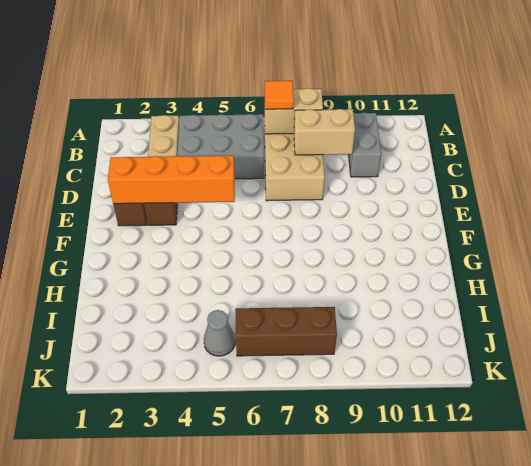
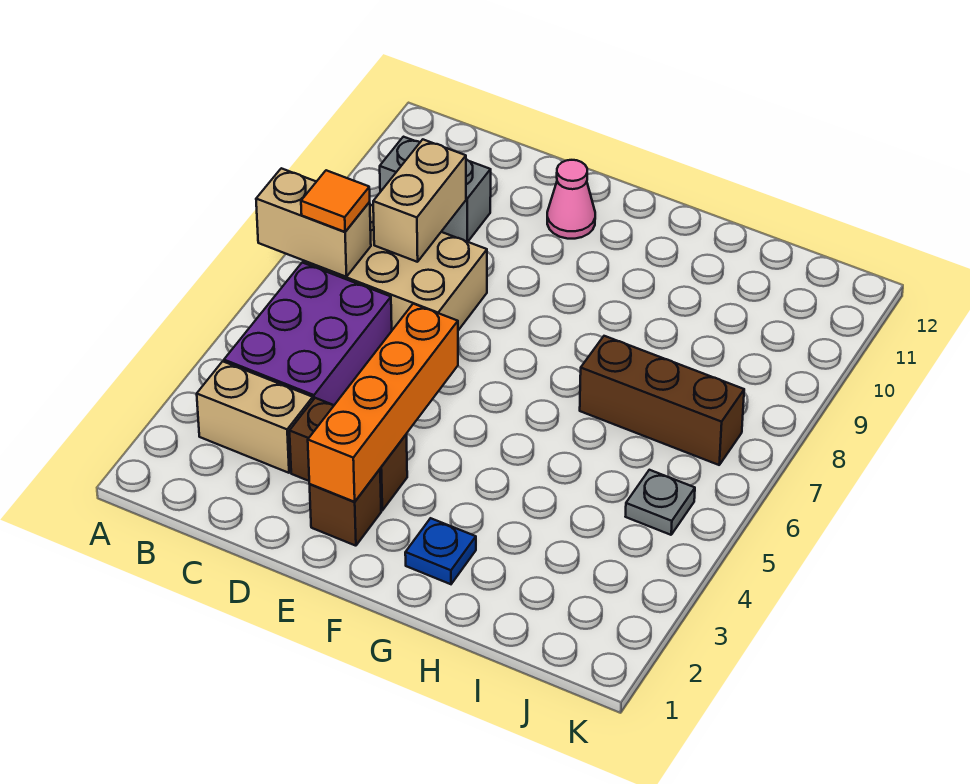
grey 2x3 brick [177,114,264,179] -> purple 2x3 brick [224,263,392,405]
tan 1x2 brick [265,88,323,134] -> tan 1x2 brick turned to [256,168,371,277]
none -> pink 1x1 cone [547,160,595,239]
none -> blue 1x1 plate [405,518,476,584]
grey 1x1 cone [204,310,235,356] -> grey 1x1 plate [625,470,695,535]
brown 1x3 brick [236,307,337,356] -> brown 1x3 brick turned to [580,336,744,465]

